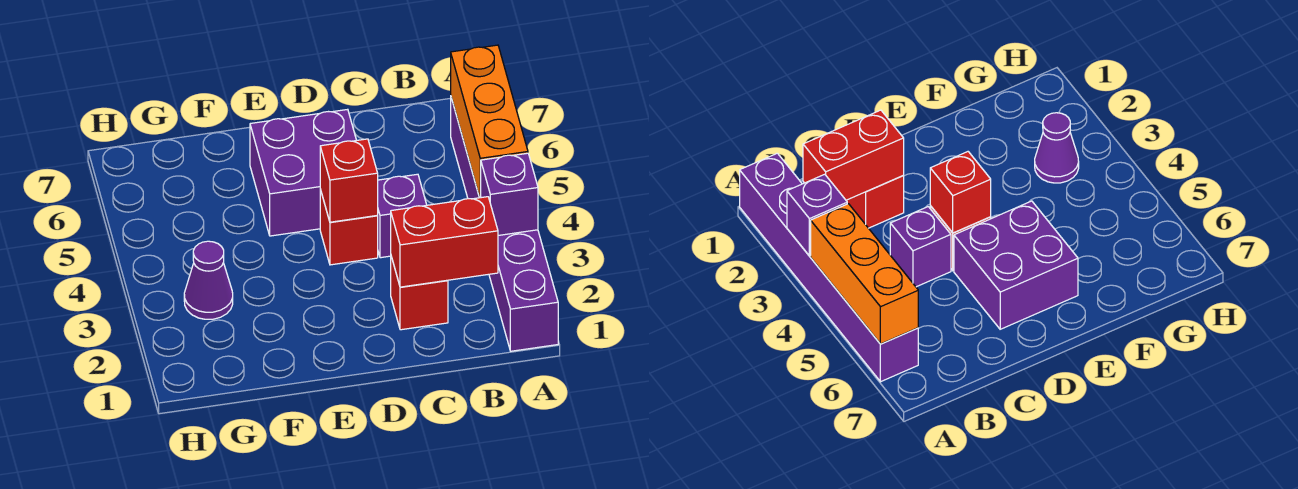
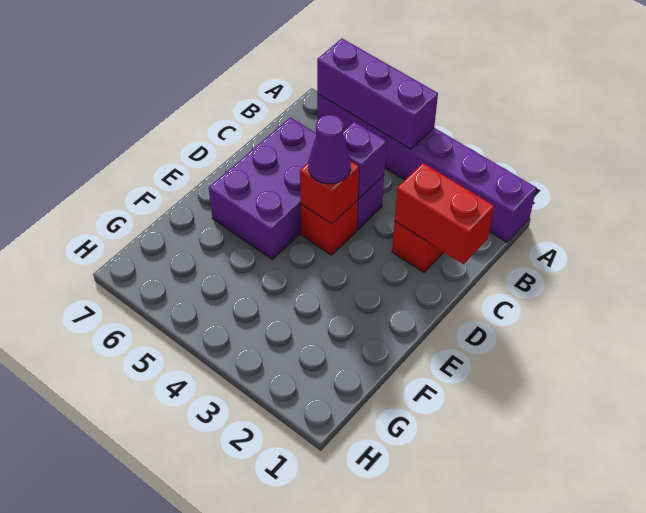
purple 1x1 brick [481,153,538,235] -> purple 1x1 brick moved to [343,122,386,198]
orange 1x3 brick [451,45,528,198] -> purple 1x3 brick [317,39,438,149]
red 1x2 brick [391,197,498,287] -> red 1x2 brick turned to [395,163,494,264]
purple 2x2 brick [250,109,356,236] -> purple 2x3 brick [209,117,316,259]
purple 1x1 cone [184,241,233,319] -> purple 1x1 cone moved to [308,115,351,184]

